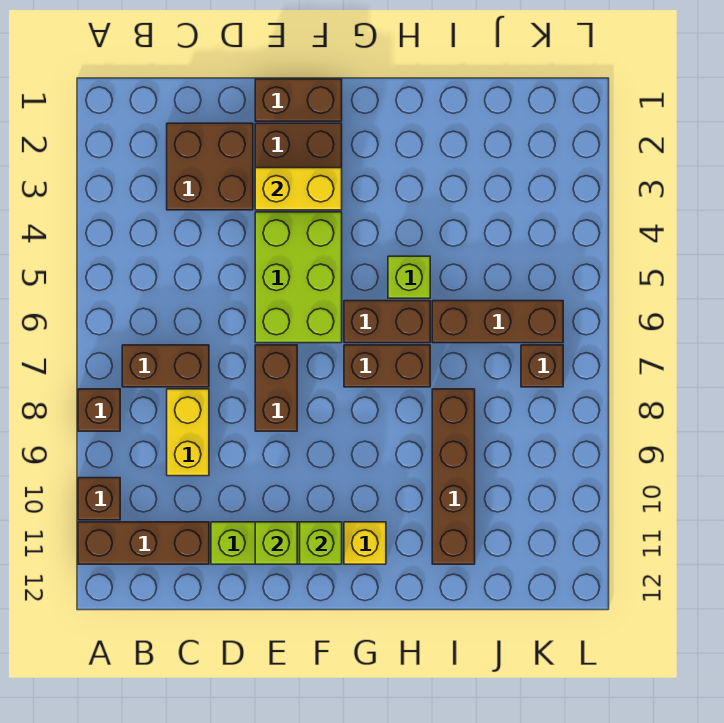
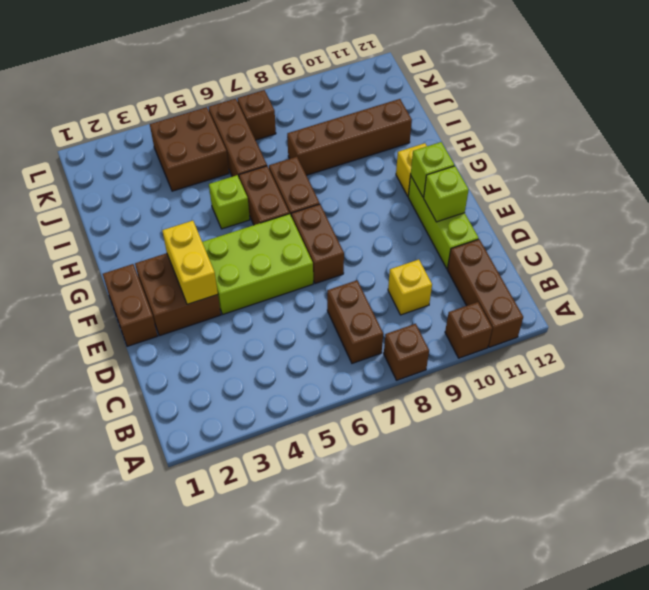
brown 2x2 brick [167,123,253,210] -> brown 2x2 brick moved to [150,107,229,191]
yellow 1x2 brick [167,389,209,476] -> yellow 1x1 brick [388,260,432,315]
brown 1x2 brick [255,345,297,431] -> brown 1x2 brick turned to [291,204,344,284]

